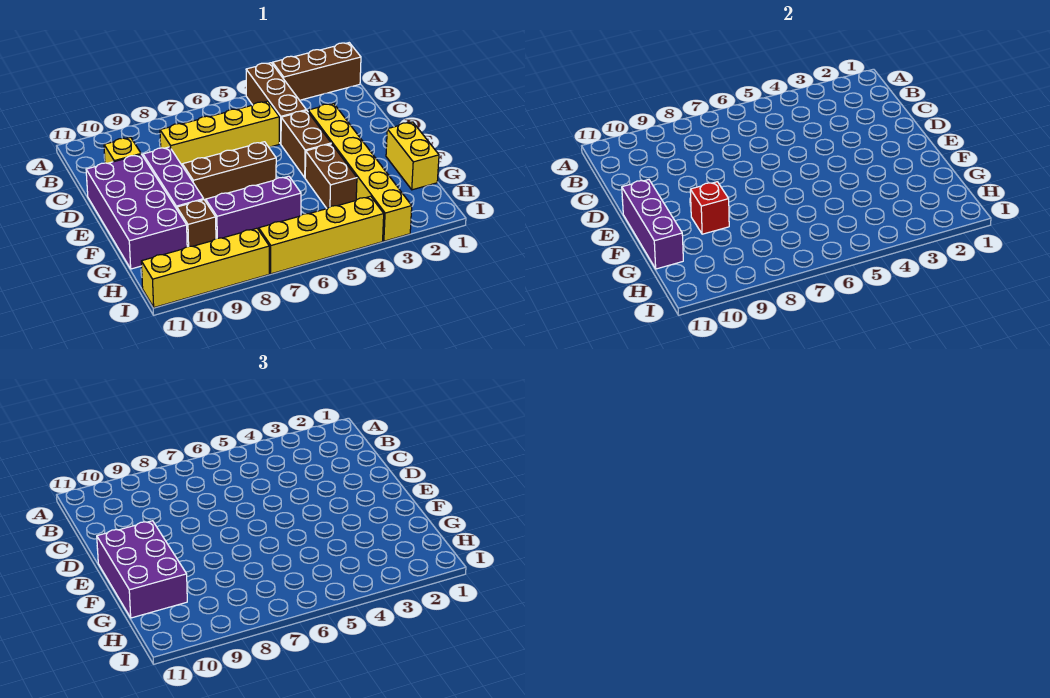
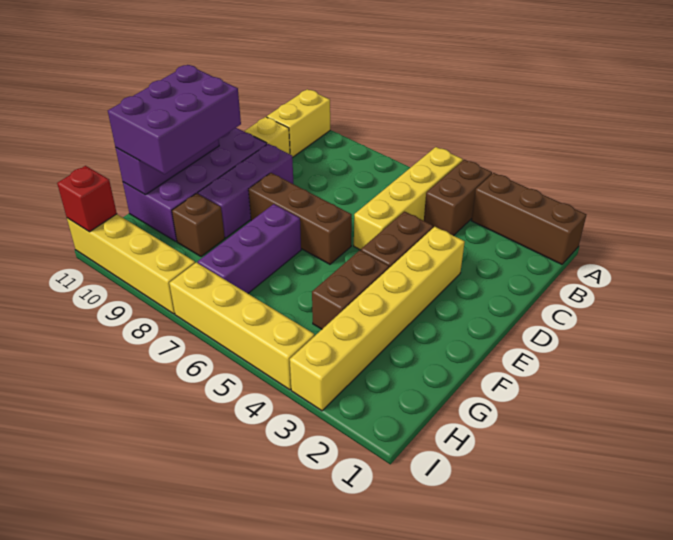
brown 1x3 brick [246,63,306,144] -> brown 1x2 brick [424,160,492,236]
yellow 1x4 brick [160,101,279,165] -> yellow 1x4 brick turned to [354,147,463,250]
yellow 1x2 brick [386,122,439,190] -> yellow 1x2 brick moved to [267,89,330,158]
red 1x1 brick [690,182,729,234] -> red 1x1 brick moved to [57,166,117,232]
purple 1x3 brick [206,176,301,238] -> purple 1x3 brick turned to [198,204,301,293]

